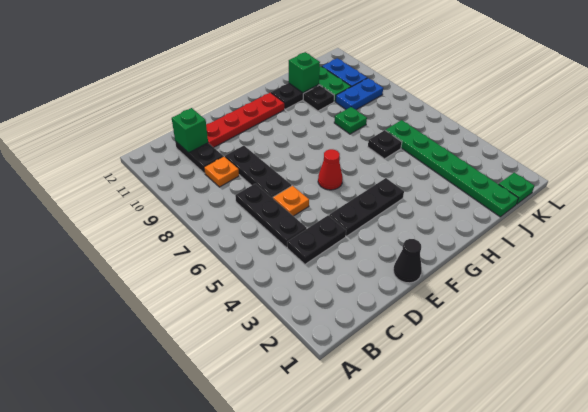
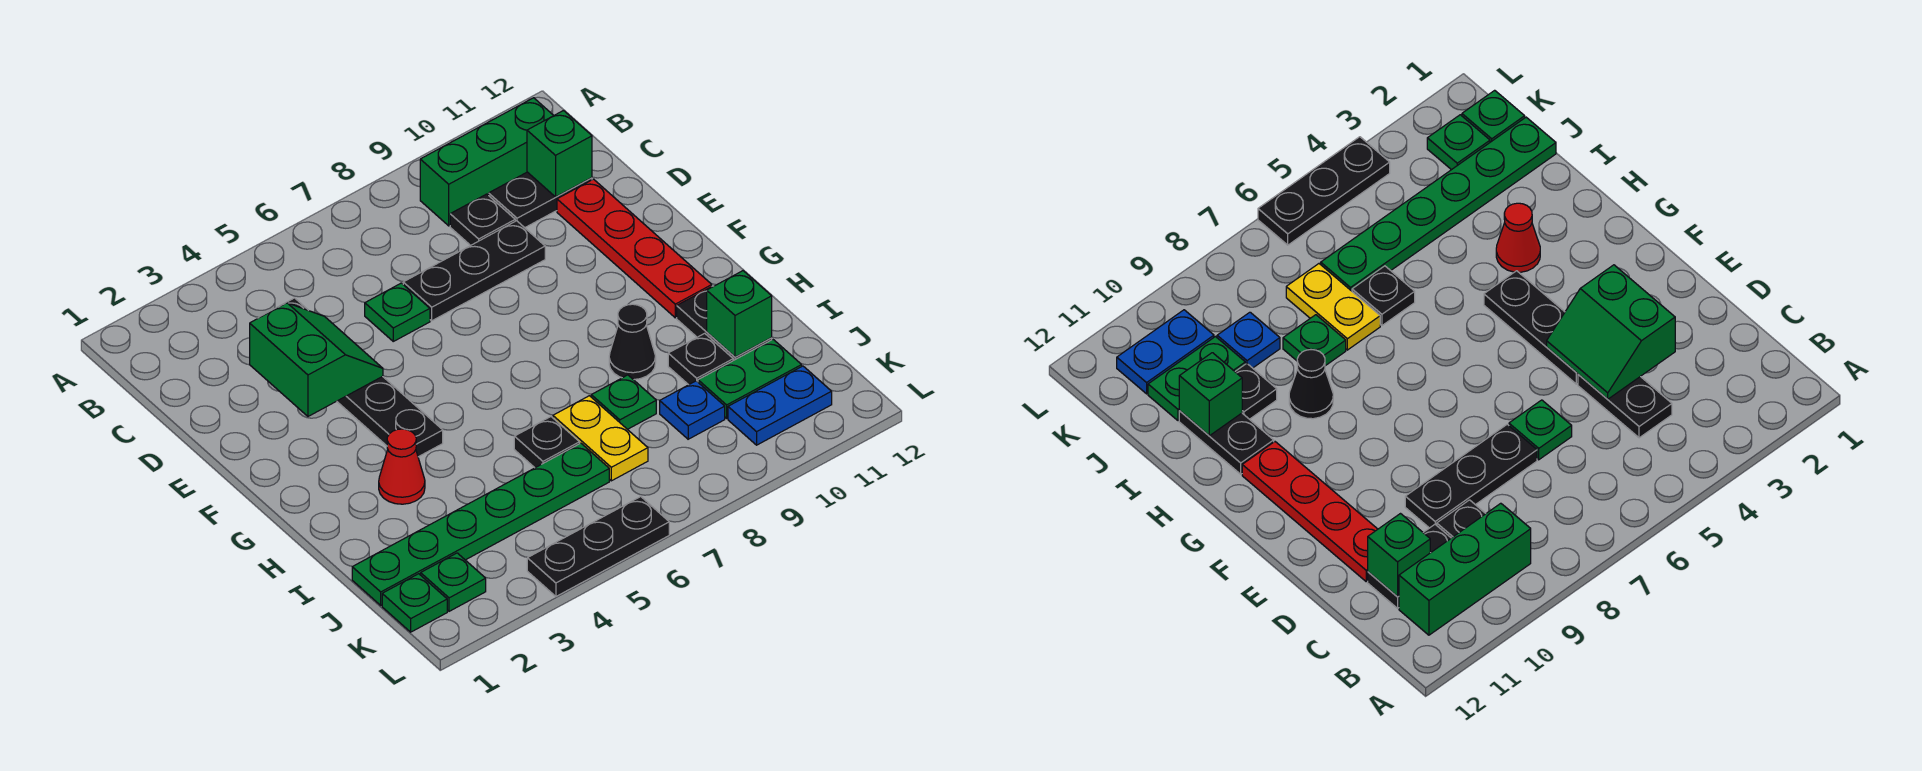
none -> green 1x3 brick [420,98,554,226]
black 1x3 plate [235,184,307,248] -> black 1x3 plate moved to [527,497,669,596]
orange 1x1 plate [204,156,239,187] -> black 1x1 plate [450,194,515,245]
none -> green 2x2 slope [250,303,383,416]
orange 1x1 plate [273,186,309,216] -> green 1x1 plate [365,283,430,341]
black 1x1 cone [393,239,422,283] -> black 1x1 cone moved to [609,304,656,380]
red 1x1 cone [318,149,343,190] -> red 1x1 cone moved to [379,429,425,504]
none -> yellow 1x2 plate [553,396,648,481]
blue 1x2 plate [336,78,383,110] -> blue 1x1 plate [660,381,725,439]
none -> green 1x1 plate [421,553,486,611]

